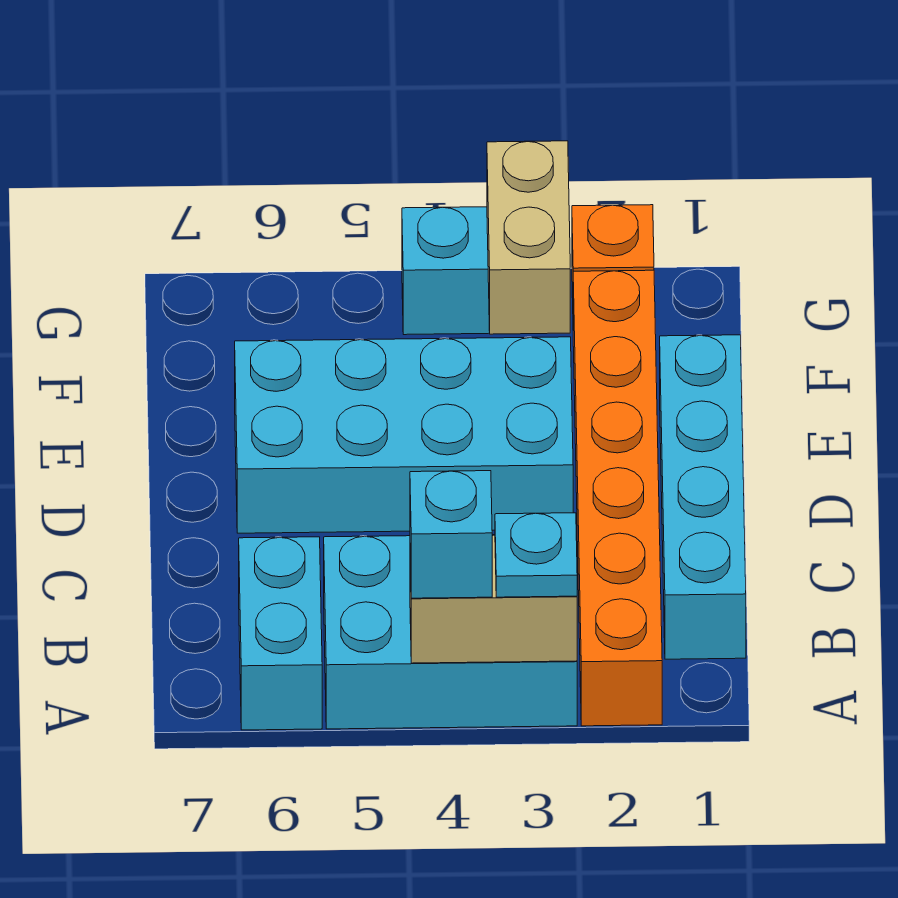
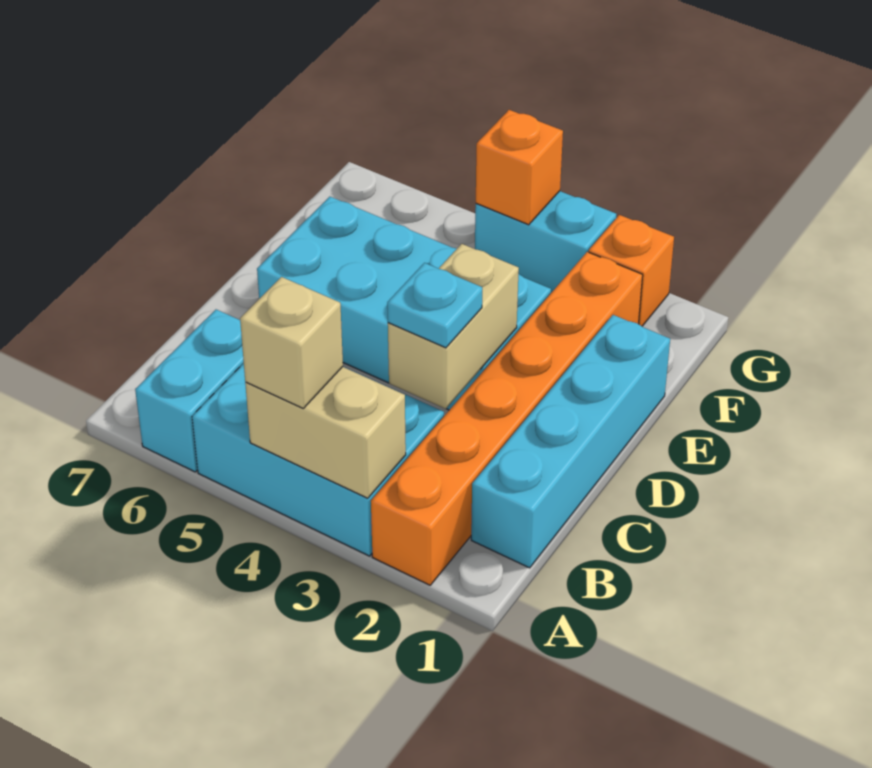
cyan 1x1 plate [495,513,577,597] -> cyan 1x1 plate moved to [387,263,482,348]
cyan 1x1 brick [410,471,492,598] -> tan 1x1 brick [240,277,343,408]
tan 1x2 brick [487,141,570,334] -> tan 1x2 brick moved to [388,244,519,409]
none -> orange 1x1 brick [476,110,563,225]

